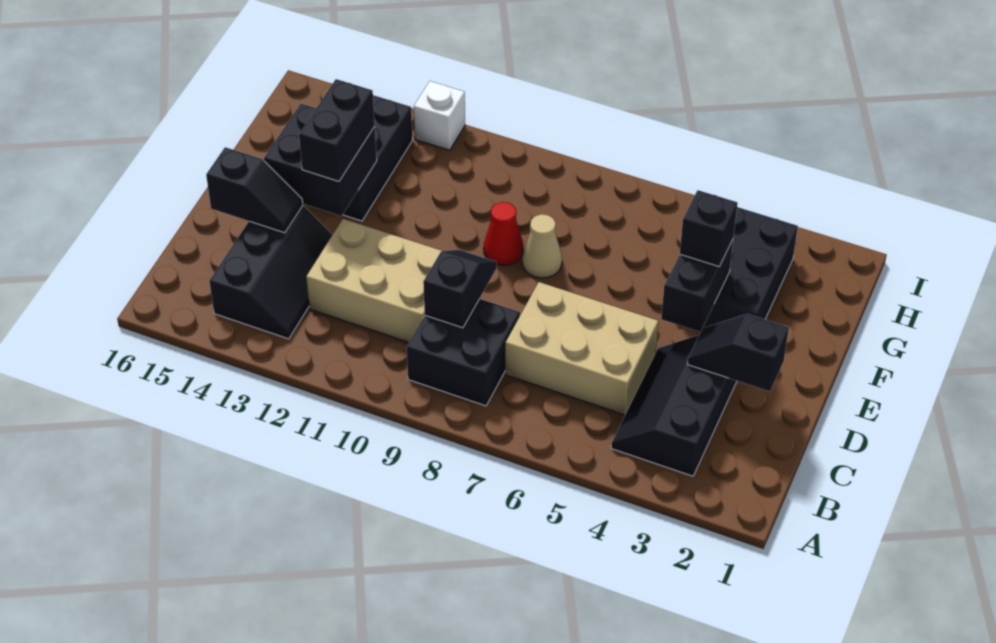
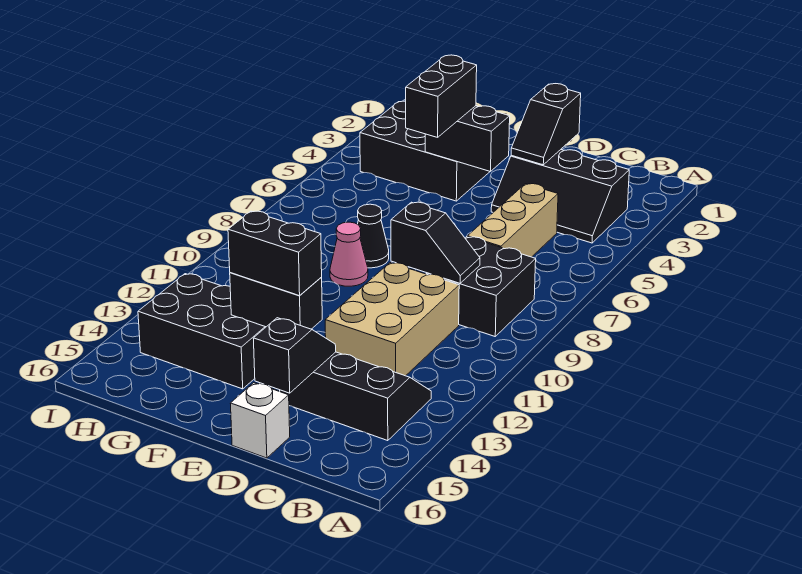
tan 2x3 brick [505,282,658,415] -> tan 1x3 brick [468,184,558,257]
black 1x2 slope [423,250,497,328] -> black 1x2 slope turned to [391,202,480,283]
black 2x2 brick [264,104,377,216] -> black 1x2 brick [230,273,322,329]
black 1x1 brick [680,190,738,266] -> black 1x2 brick [406,55,477,137]
tan 1x1 cone [522,214,562,278] -> black 1x1 cone [357,204,389,268]
red 1x1 cone [484,202,523,265] -> pink 1x1 cone [330,222,368,286]
white 1x1 brick [414,81,465,150] -> white 1x1 brick moved to [230,383,290,458]

